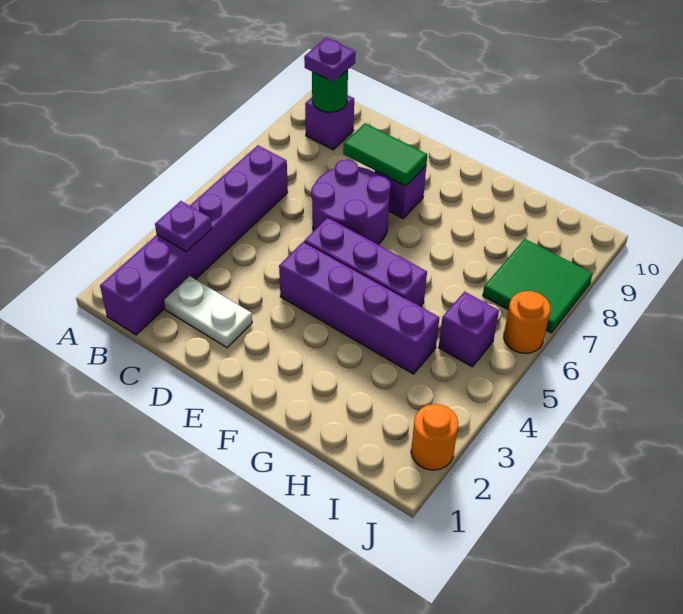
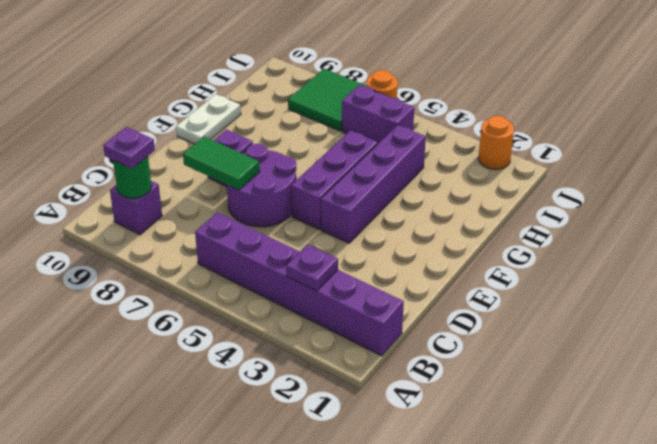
white 1x2 plate [164,276,252,348] -> white 1x2 plate moved to [176,94,241,144]
green 1x2 tile [343,123,427,186] -> green 1x2 tile turned to [183,137,260,190]
purple 1x1 brick [439,292,499,367] -> purple 1x2 brick [342,85,414,143]

